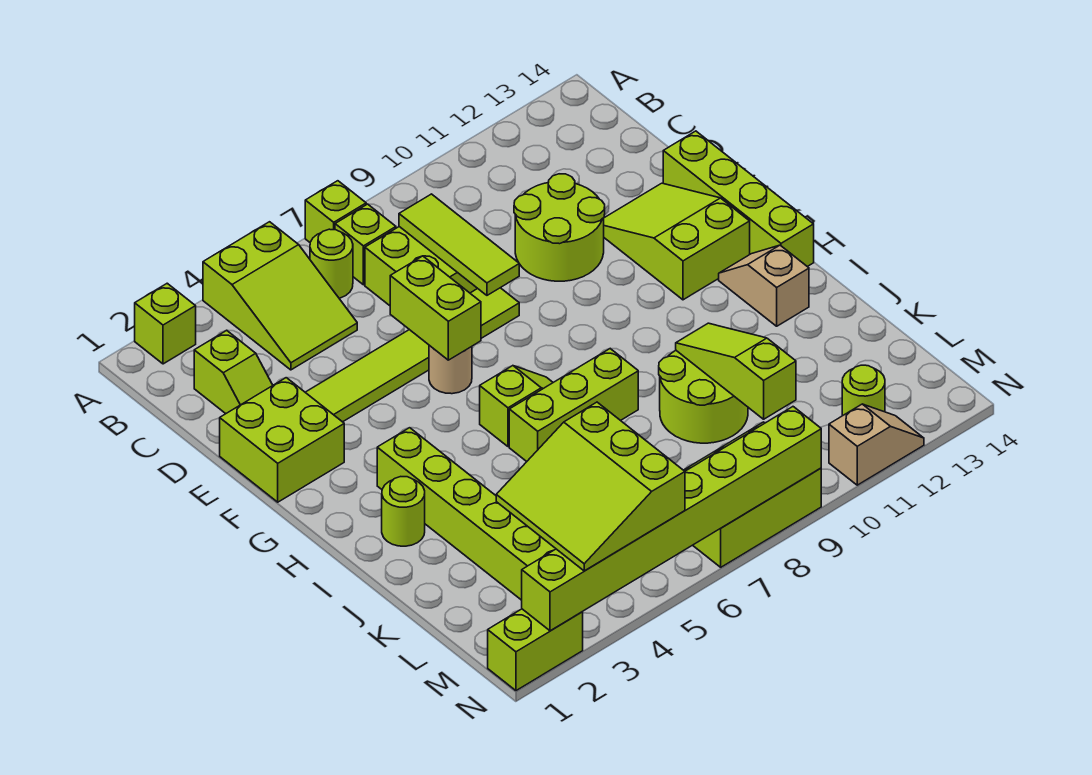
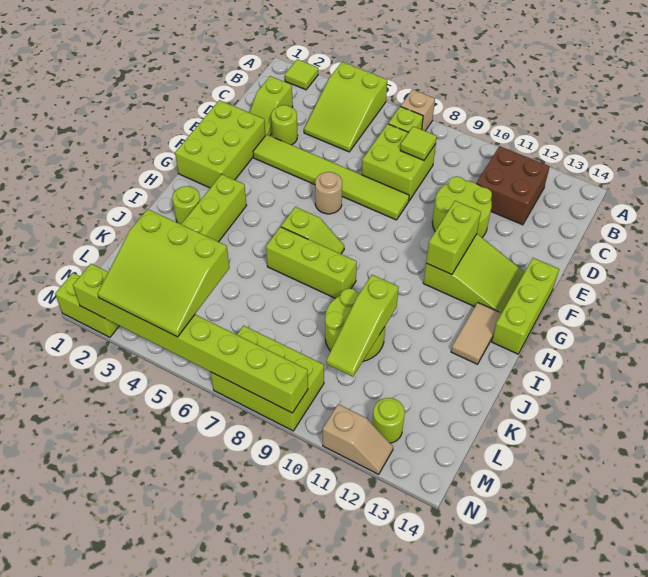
lime 1x1 brick [135,283,196,364] -> lime 1x1 tile [285,59,318,90]
lime 1x1 brick [305,181,367,242] -> tan 1x1 brick [401,90,435,131]
lime 1x1 round brick [310,229,353,298] -> lime 1x1 round brick moved to [271,105,298,145]
none -> brown 2x2 brick [476,146,550,225]
lime 1x3 tile [399,194,519,295] -> lime 1x1 tile [400,126,437,160]
lime 2x2 brick [220,378,344,502] -> lime 2x3 brick [175,100,265,188]
lime 1x2 brick [390,256,481,360] -> lime 1x2 brick moved to [426,201,481,275]
lime 2x3 slope [604,183,750,300] -> lime 2x3 slope turned to [423,234,525,313]
lime 1x4 brick [663,131,814,267] -> lime 1x3 brick [492,258,559,354]
tan 1x2 slope [719,245,809,326] -> tan 1x2 tile [451,302,502,364]
lime 1x3 slope [676,323,796,419] -> lime 1x3 slope turned to [326,275,399,377]
lime 3x3 slope [496,402,685,571] -> lime 3x3 slope turned to [97,209,229,337]

